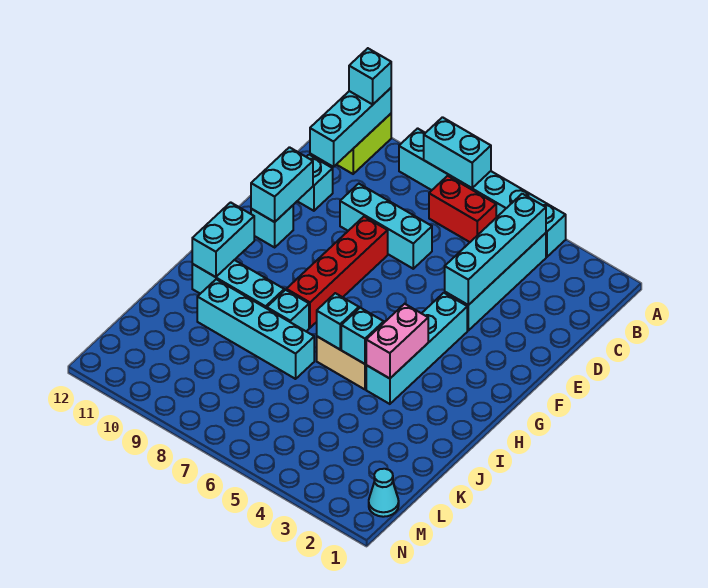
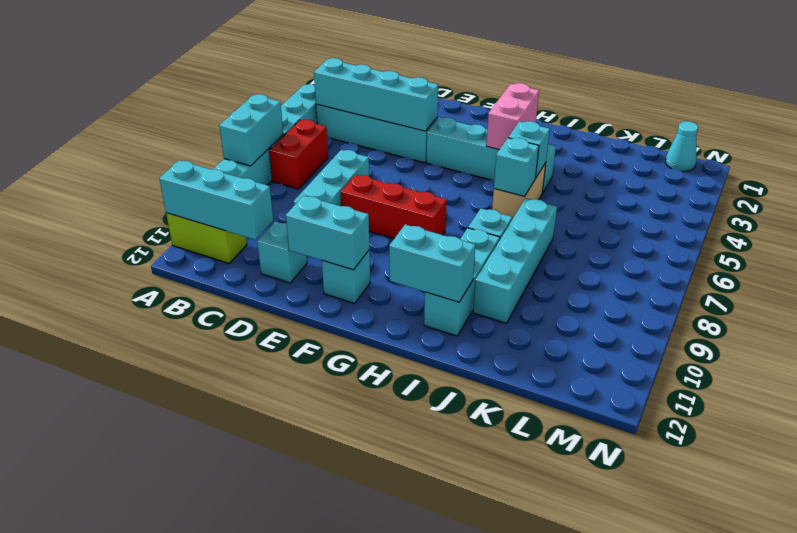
cyan 1x1 brick [349,48,391,104] -> none
red 1x4 brick [286,217,388,328] -> red 1x3 brick [341,175,447,239]
pink 1x2 brick [366,304,428,379] -> pink 1x2 brick turned to [486,83,539,150]

